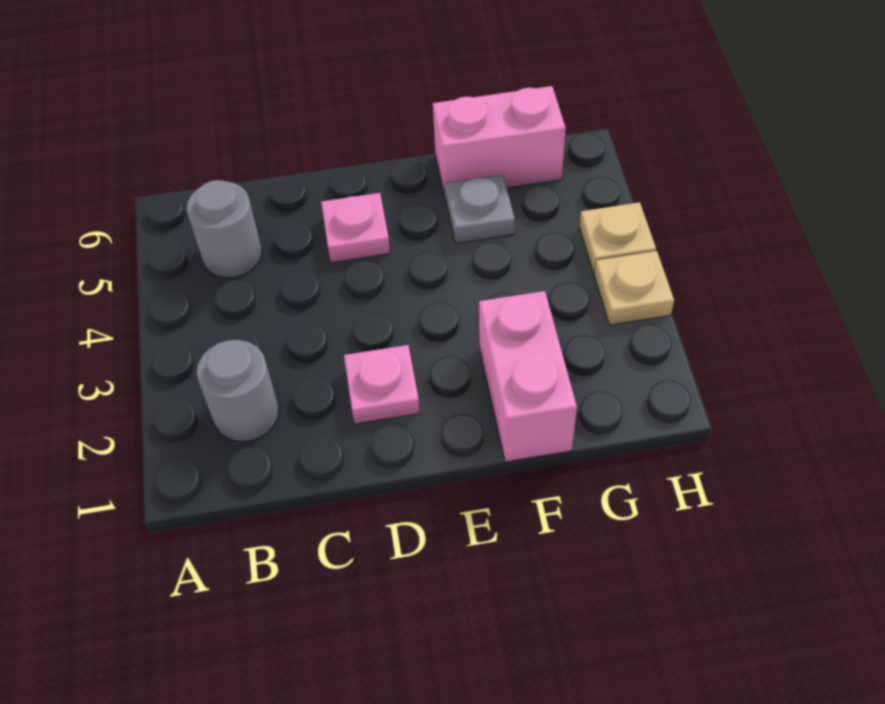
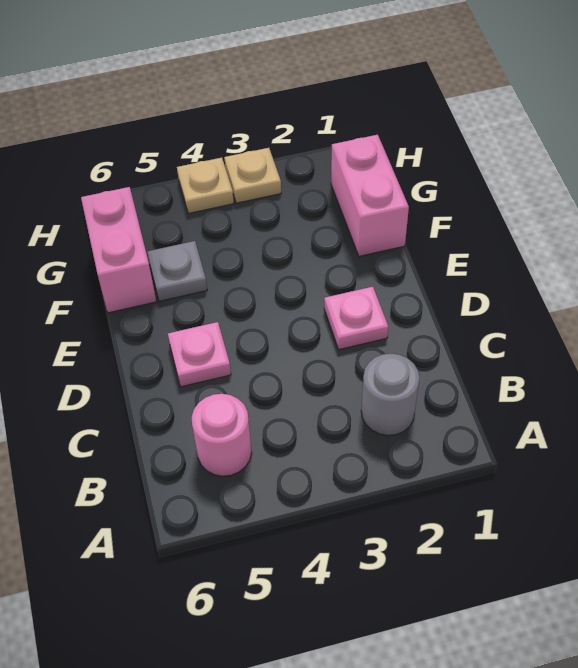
grey 1x1 round brick [186,180,262,278] -> pink 1x1 round brick [192,394,252,476]
pink 1x2 brick [479,291,577,462] -> pink 1x2 brick turned to [331,135,409,256]

